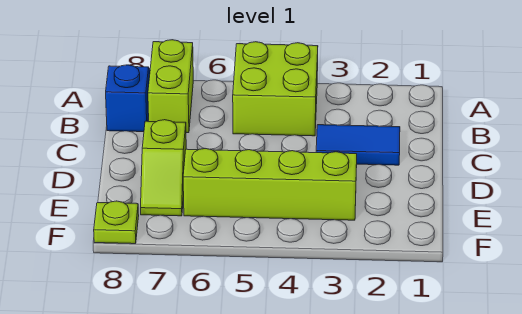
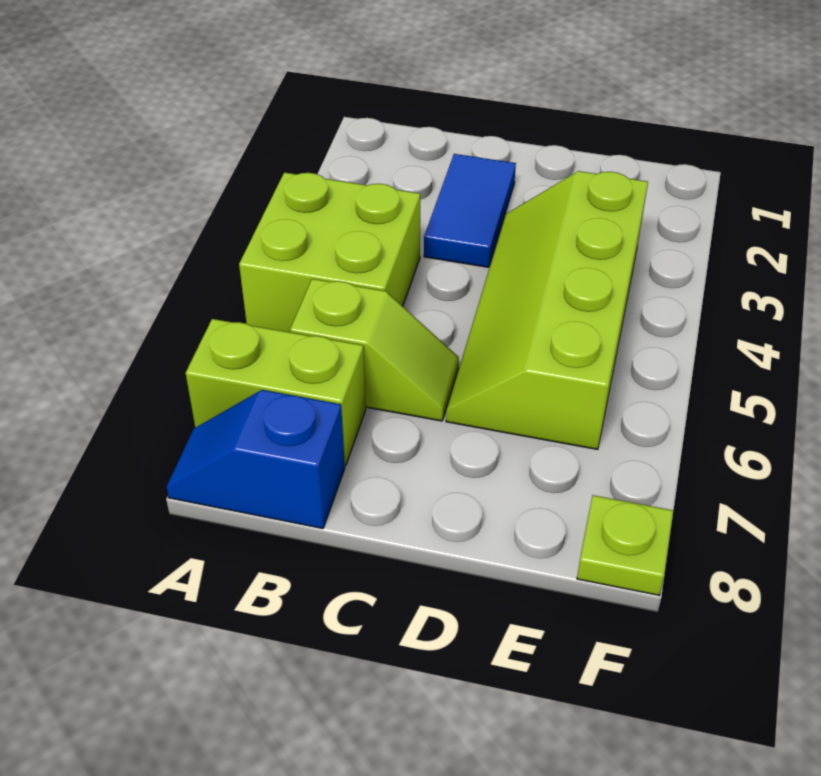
lime 1x2 slope [141,120,186,216] -> lime 1x2 slope moved to [290,279,459,421]

